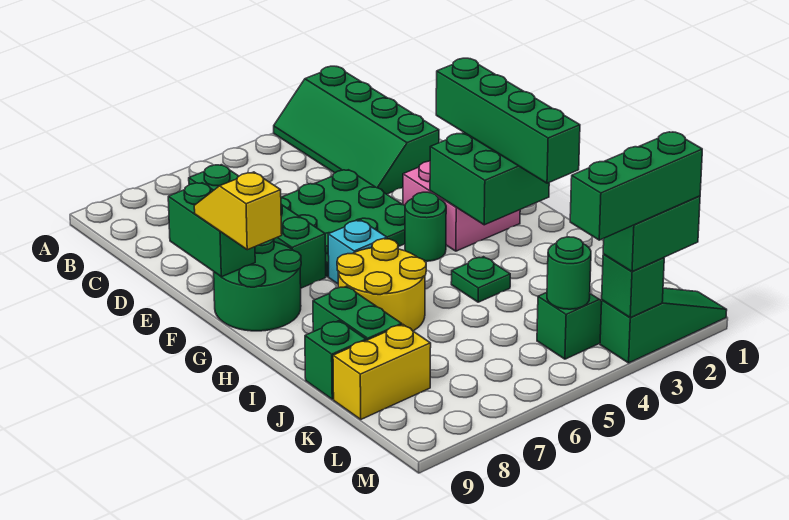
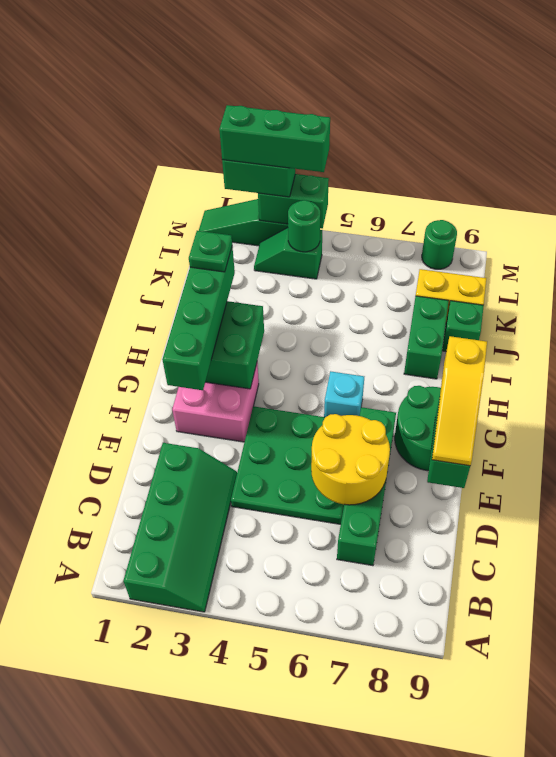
yellow 1x2 slope [194,172,282,250] -> yellow 1x3 slope [432,336,487,466]
green 1x1 round brick [405,192,446,261] -> green 1x1 round brick moved to [422,220,457,269]
yellow 2x2 round brick [337,239,426,331] -> yellow 2x2 round brick moved to [311,414,390,505]
green 1x1 plate [451,257,510,302] -> green 1x1 plate moved to [189,231,232,272]
green 1x1 brick [602,254,664,318] -> green 1x2 brick [258,174,329,228]

